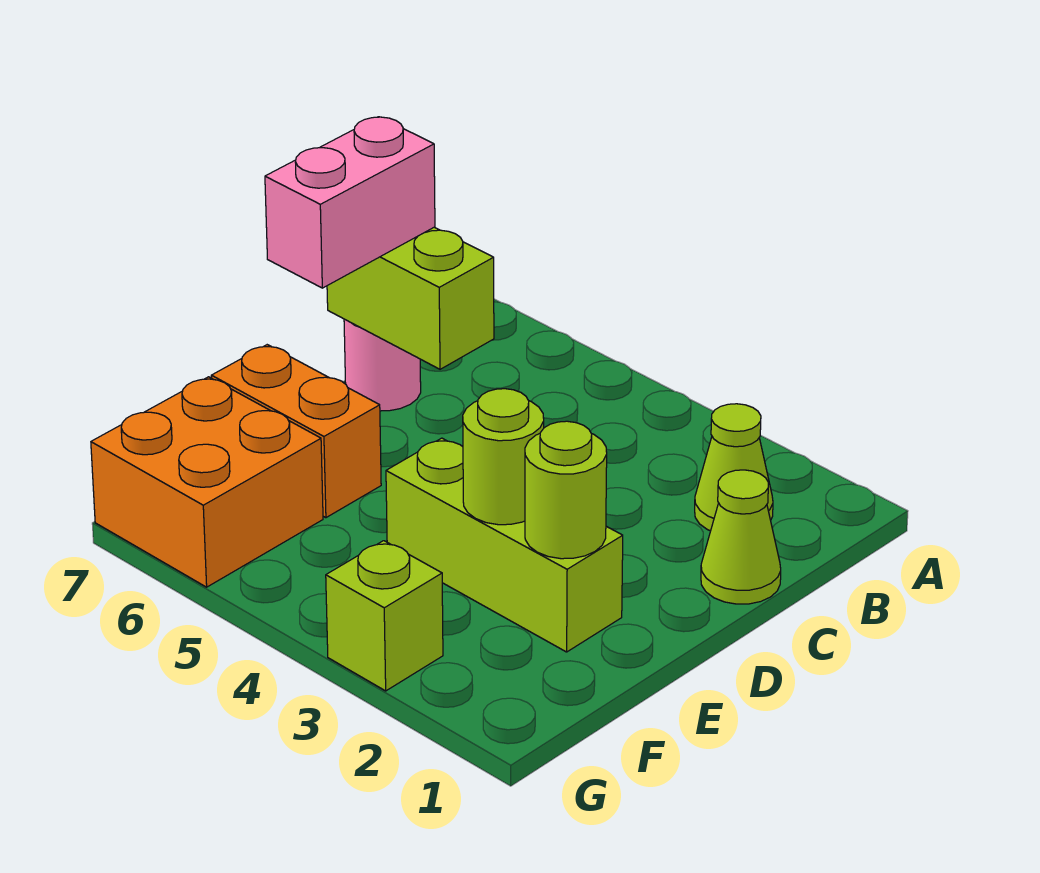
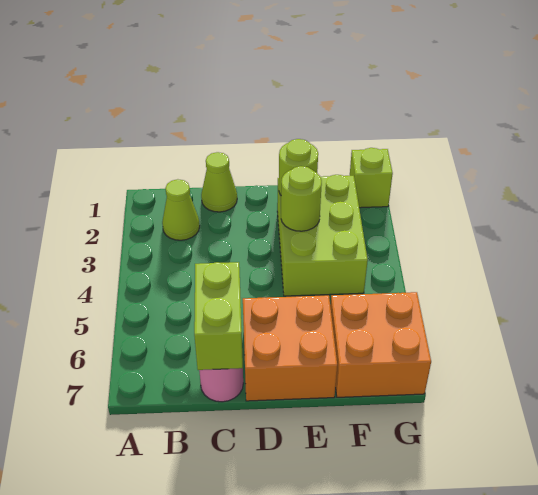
pink 1x2 brick [265,117,435,288] -> none
lime 1x3 brick [386,438,623,652] -> lime 2x3 brick [277,175,368,296]
orange 1x2 brick [211,345,381,518] -> orange 2x2 brick [243,295,337,401]
lime 1x1 brick [326,541,443,691] -> lime 1x1 brick moved to [350,148,393,208]

